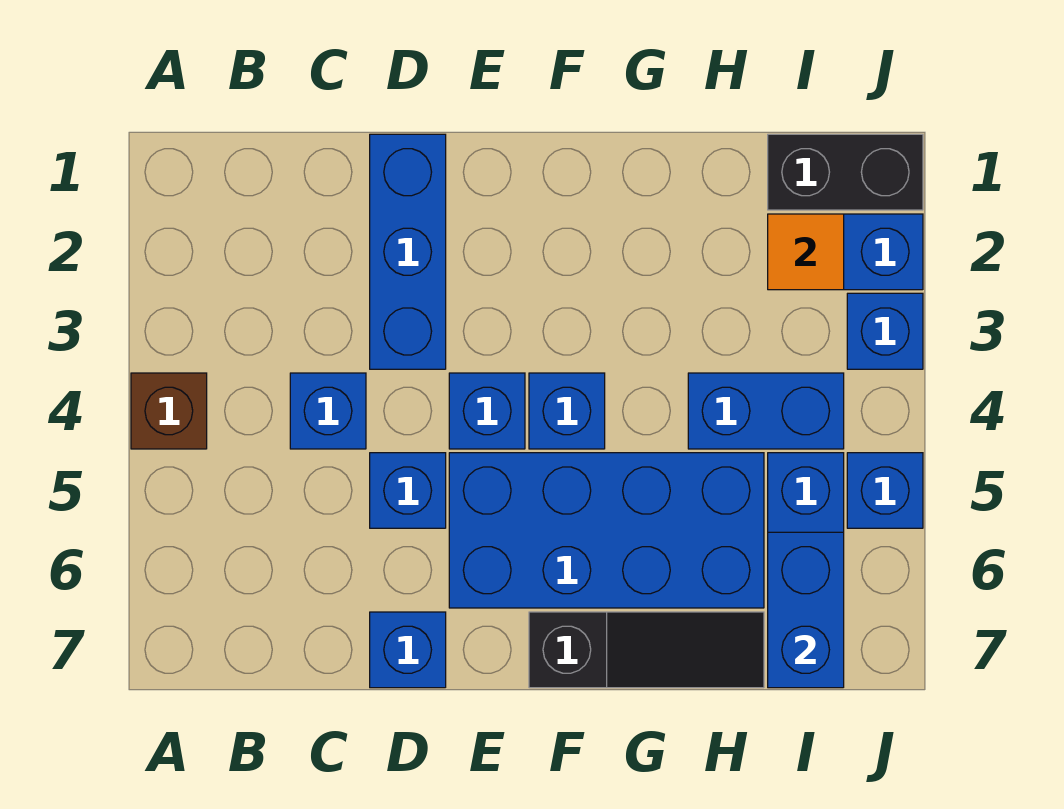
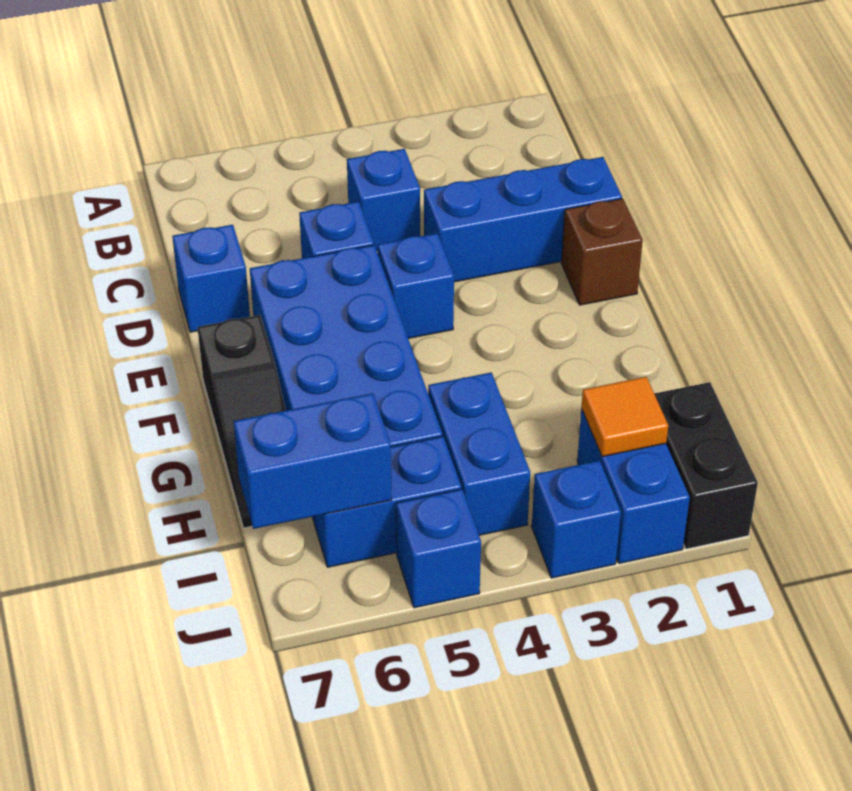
brown 1x1 brick [131,373,207,449] -> brown 1x1 brick moved to [561,199,643,305]
blue 1x1 brick [529,373,605,449] -> none

